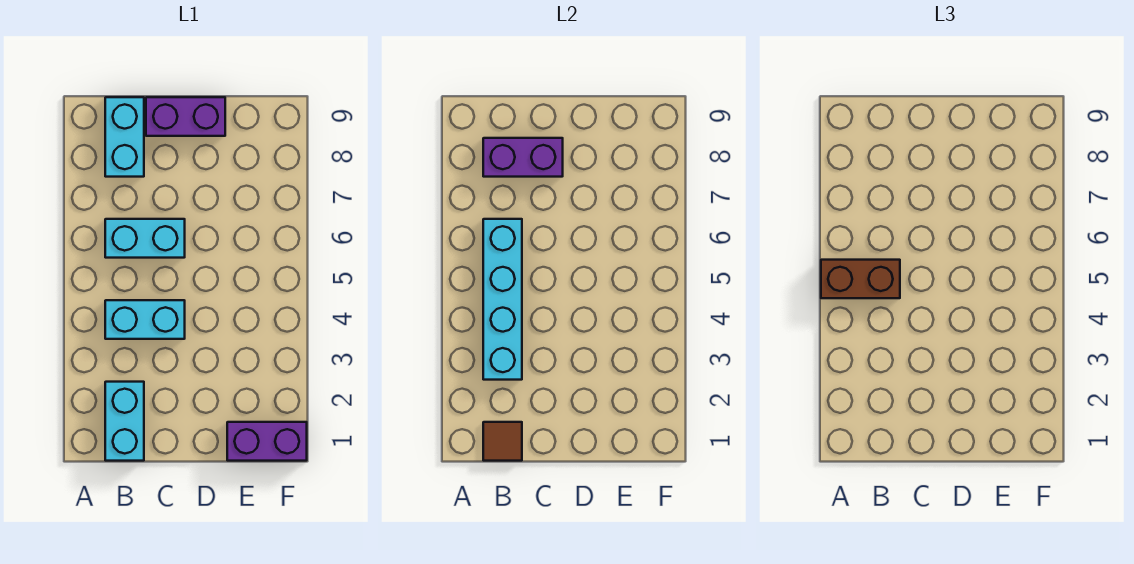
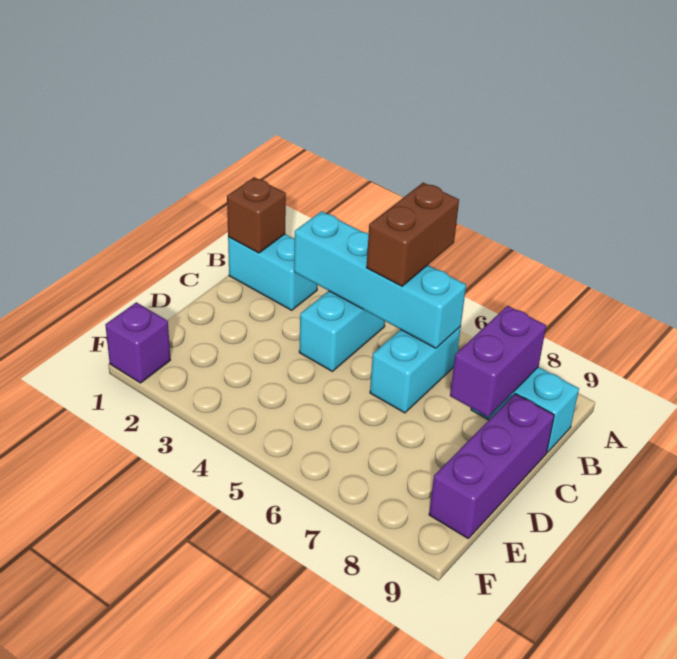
brown 1x1 tile [483,422,522,461] -> brown 1x1 brick [227,177,286,253]
purple 1x2 brick [146,97,225,136] -> purple 1x3 brick [429,394,554,538]
purple 1x2 brick [227,422,307,461] -> purple 1x1 brick [105,302,171,383]

